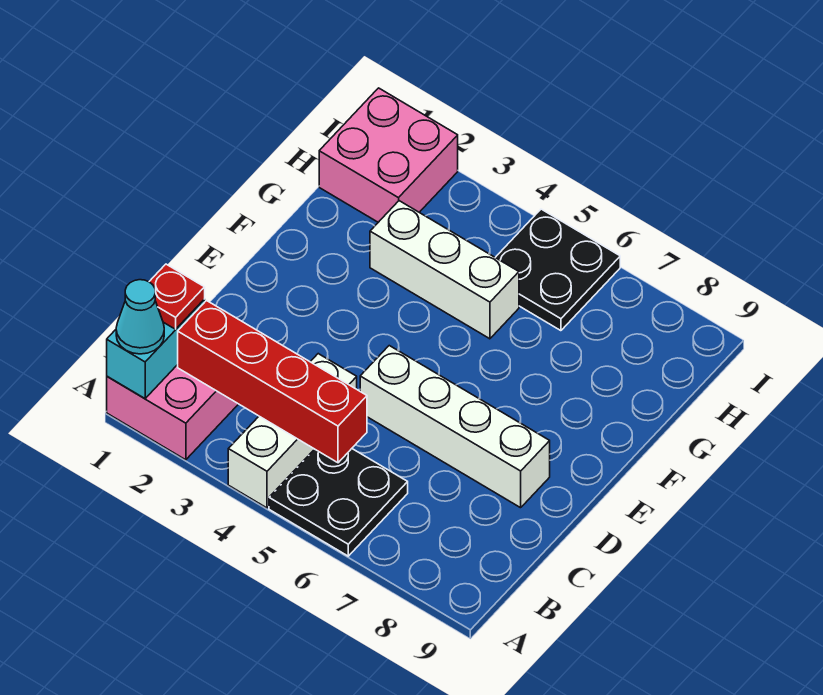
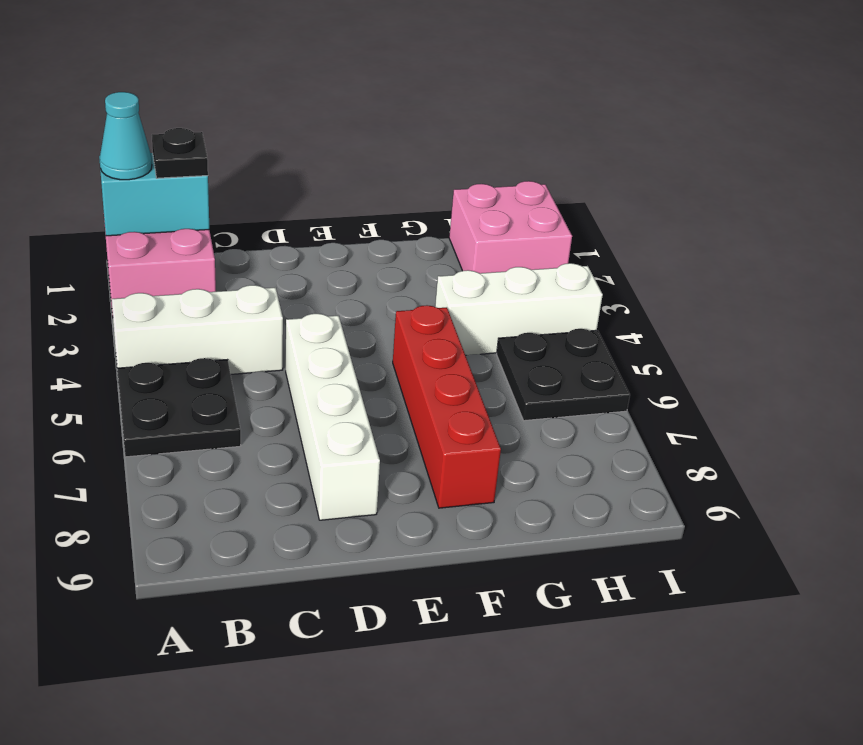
red 1x1 plate [149,264,205,329] -> black 1x1 plate [152,128,208,178]
red 1x4 brick [178,301,367,463] -> red 1x4 brick moved to [393,305,501,508]
white 1x3 brick [370,201,519,339] -> white 1x3 brick turned to [435,263,603,355]

